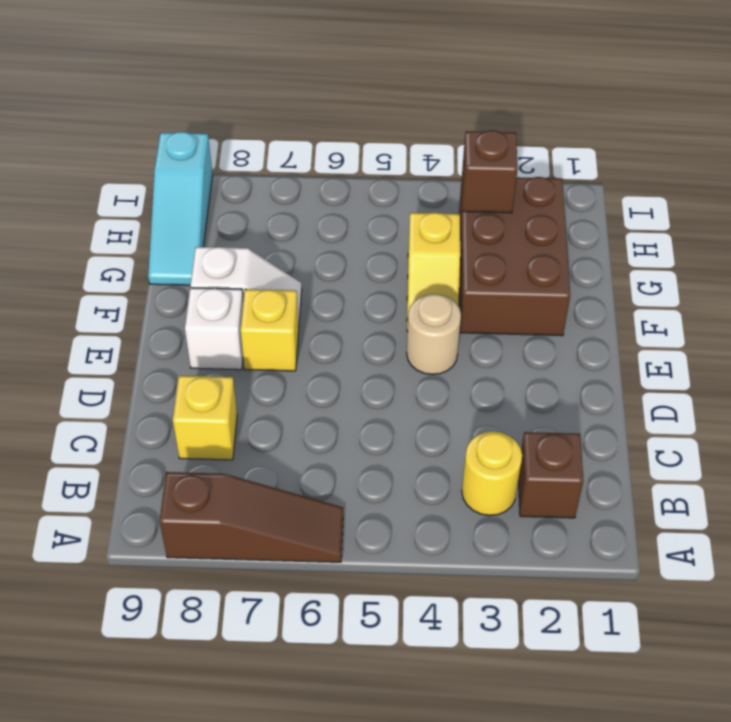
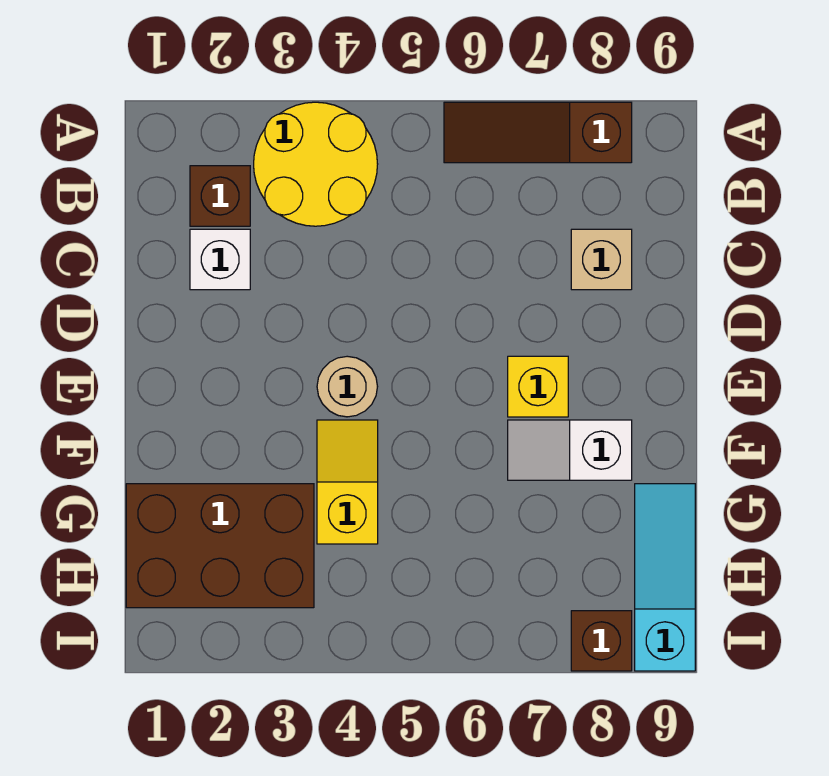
yellow 1x1 round brick [462,431,522,516] -> yellow 2x2 round brick [254,102,378,226]
yellow 1x1 brick [173,376,237,460] -> tan 1x1 brick [571,229,632,290]
white 1x1 brick [185,288,243,370] -> white 1x1 brick moved to [190,229,250,290]
brown 2x3 brick [459,177,570,336] -> brown 2x3 brick turned to [126,484,314,608]
brown 1x1 brick [462,130,518,213] -> brown 1x1 brick moved to [571,611,632,671]

